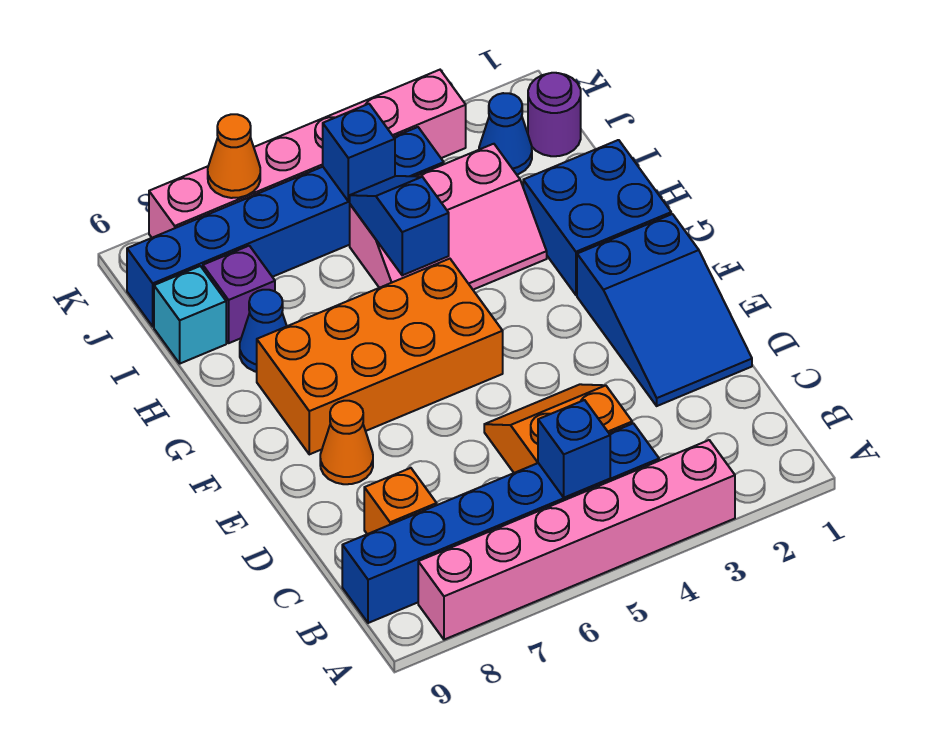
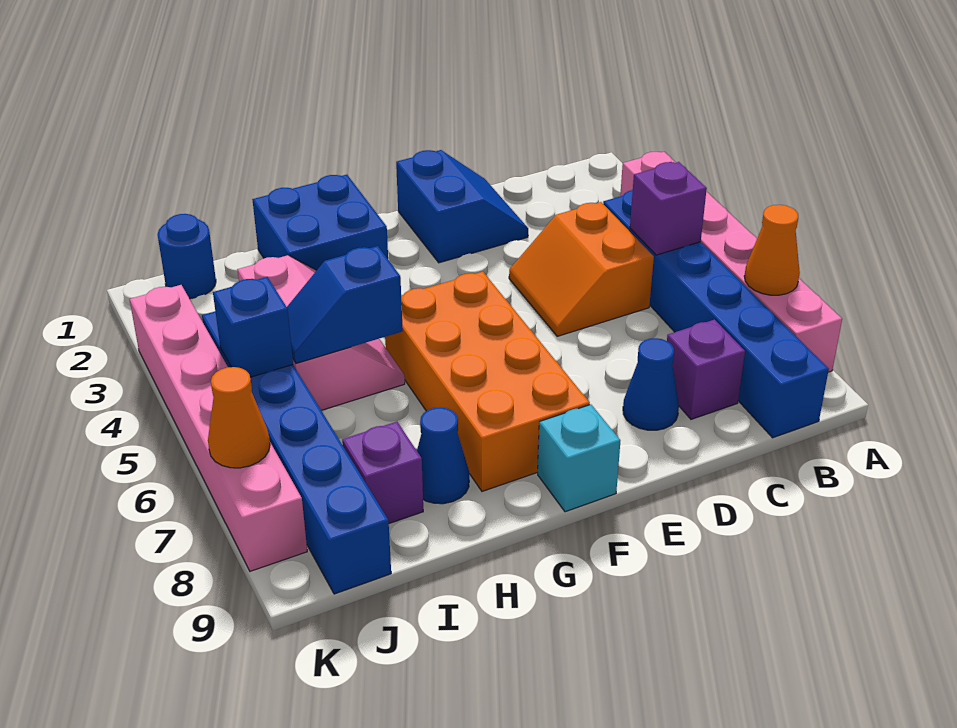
blue 1x1 brick [538,400,610,498] -> purple 1x1 brick [630,162,707,255]
orange 1x1 brick [364,468,437,534] -> purple 1x1 brick [667,320,745,419]
blue 2x3 slope [577,214,752,406] -> blue 2x2 slope [396,150,528,263]
orange 1x1 cone [320,401,373,484] -> orange 1x1 cone moved to [744,205,800,295]
cyan 1x1 brick [154,266,226,364] -> cyan 1x1 brick moved to [538,405,620,512]
purple 1x1 round brick [528,73,581,156] -> blue 1x1 round brick [158,214,216,299]
blue 1x1 cone [479,93,532,175] -> blue 1x1 cone moved to [623,338,679,430]

